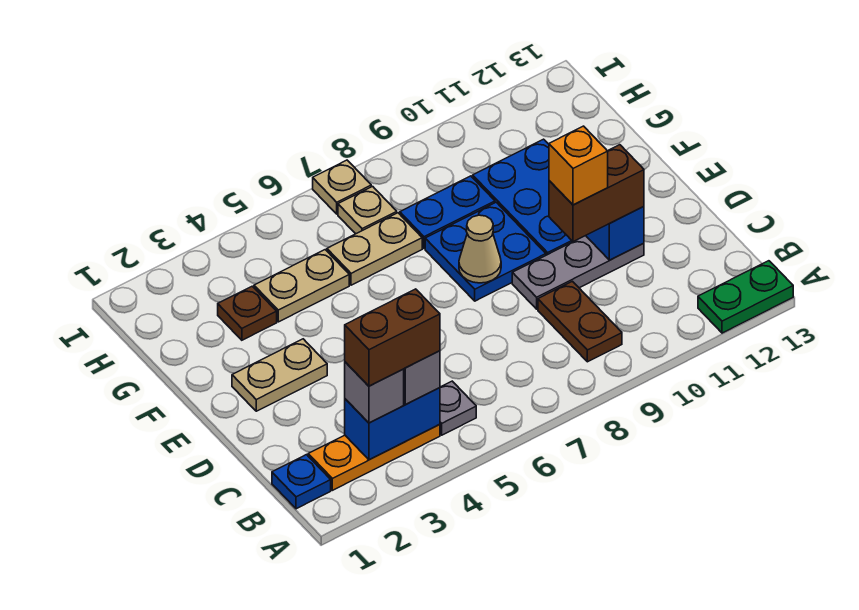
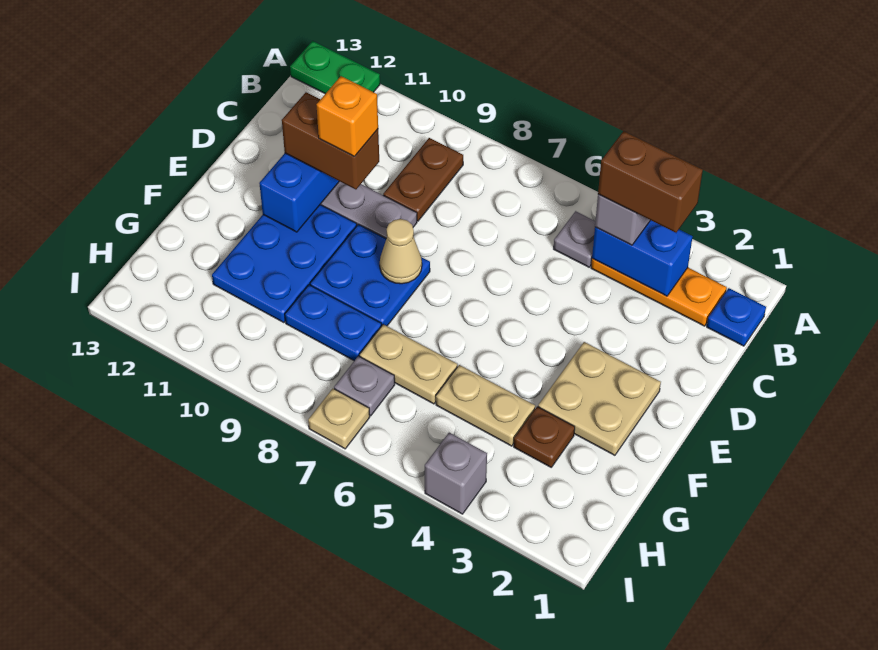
grey 1x1 brick [345,362,404,423] -> grey 1x1 brick moved to [425,433,487,514]
tan 1x2 plate [232,339,327,411] -> tan 2x2 plate [538,342,661,455]
tan 1x1 plate [338,186,397,234] -> grey 1x1 plate [334,356,395,416]

